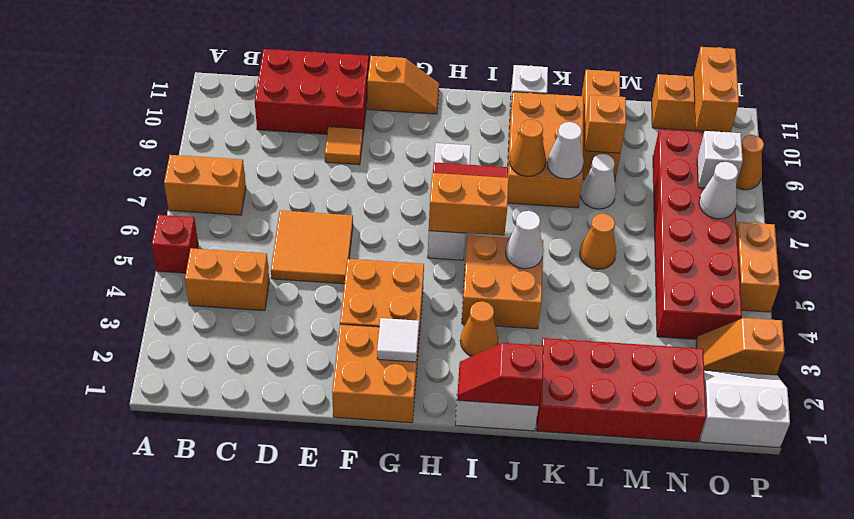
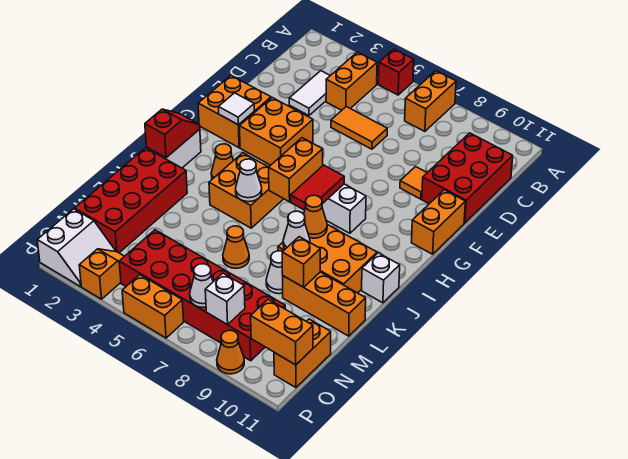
none -> white 1x2 tile [289,71,330,115]
orange 2x2 tile [271,210,353,284] -> orange 1x2 tile [331,107,387,149]
orange 1x2 slope [368,56,439,114] -> orange 1x2 brick [411,190,465,254]

